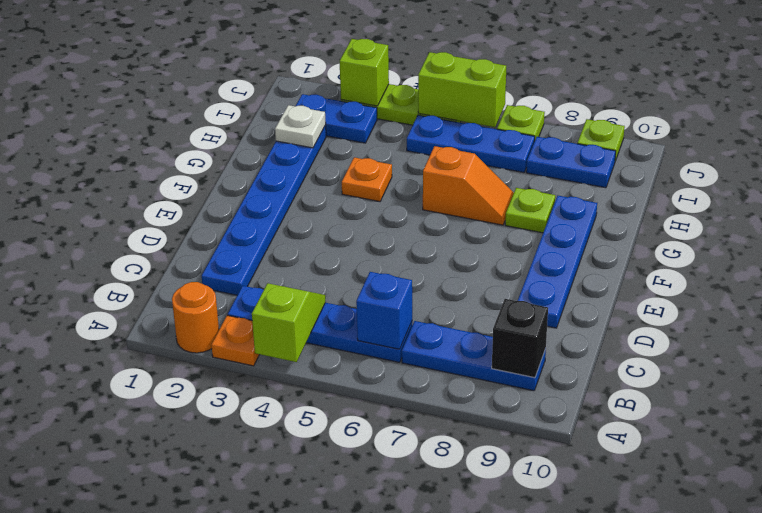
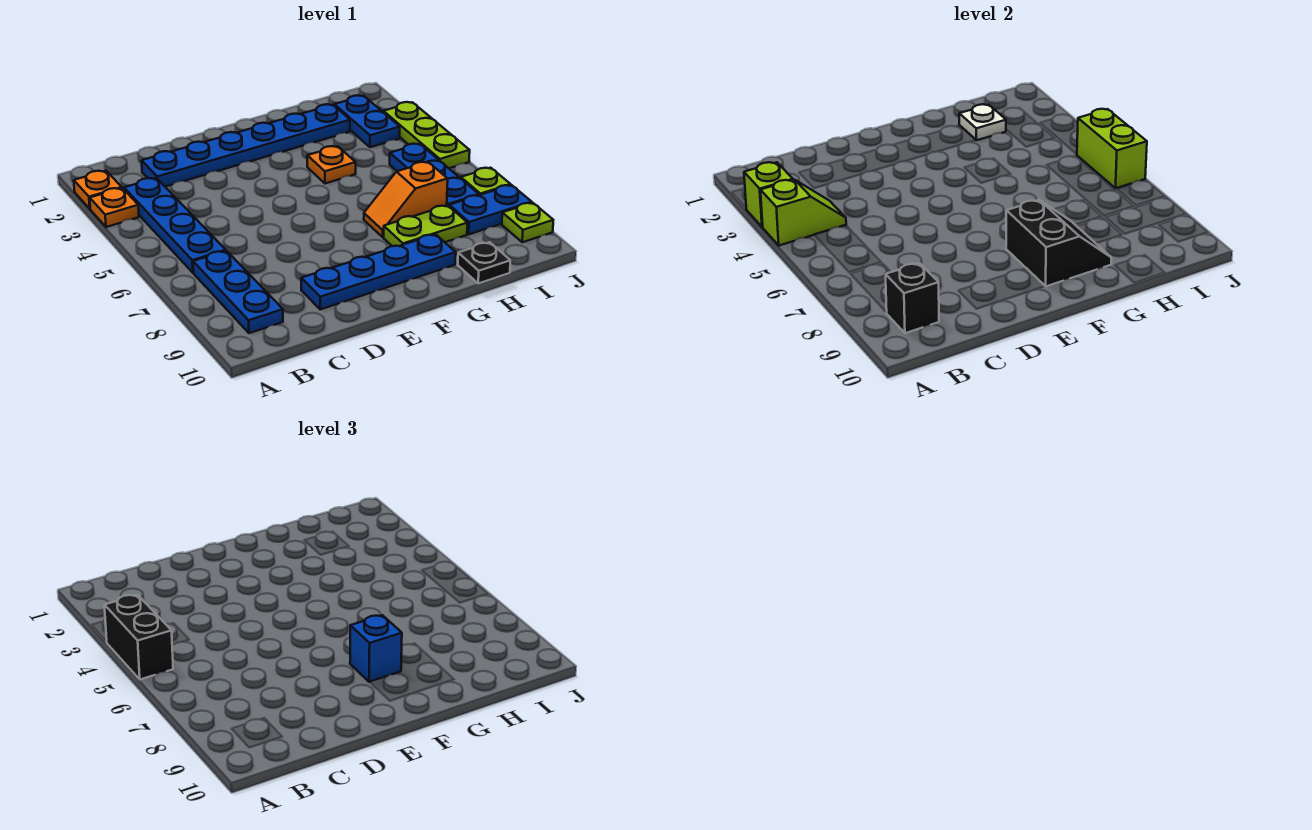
orange 1x1 round brick [172,282,219,353] -> orange 1x1 plate [74,171,122,209]
none -> black 1x2 brick [104,595,173,679]
blue 1x1 brick [356,272,412,349] -> blue 1x1 brick moved to [350,615,402,682]
none -> black 2x2 slope [1006,200,1111,287]
orange 1x2 slope [423,146,514,225] -> orange 1x2 slope turned to [364,162,448,237]
lime 1x1 plate [505,188,555,233] -> lime 1x2 plate [384,205,467,246]
none -> black 1x1 plate [458,242,510,283]
blue 1x2 plate [526,137,616,188] -> blue 1x2 plate turned to [449,185,532,234]
lime 1x1 brick [340,39,389,106] -> lime 1x1 brick moved to [744,162,793,227]

